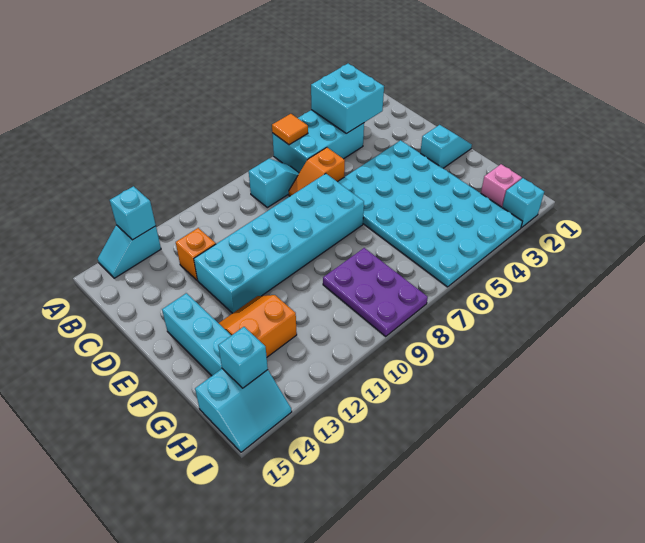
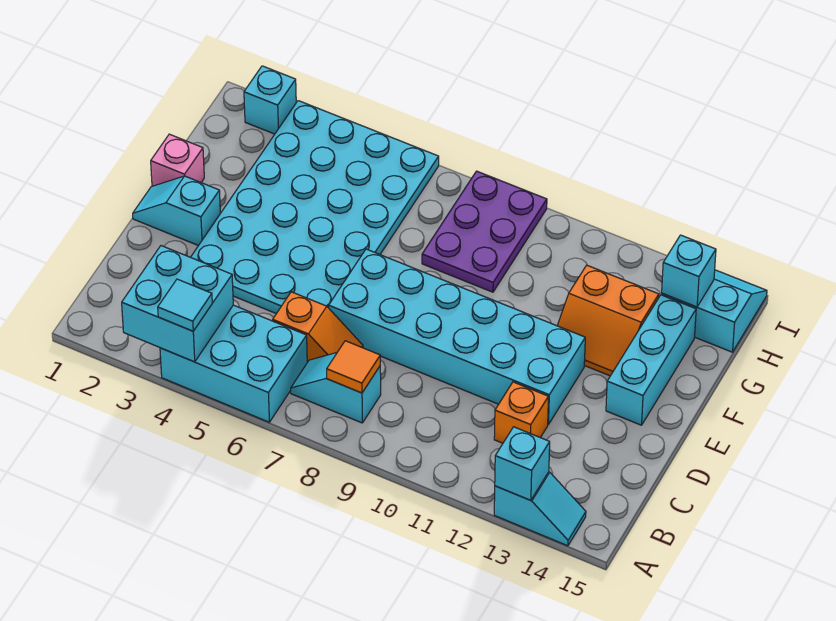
none -> cyan 1x1 tile [158,279,212,331]
orange 1x1 tile [272,114,308,145] -> orange 1x1 tile moved to [327,341,380,393]
pink 1x1 brick [481,164,522,207] -> pink 1x1 brick moved to [151,134,204,186]

